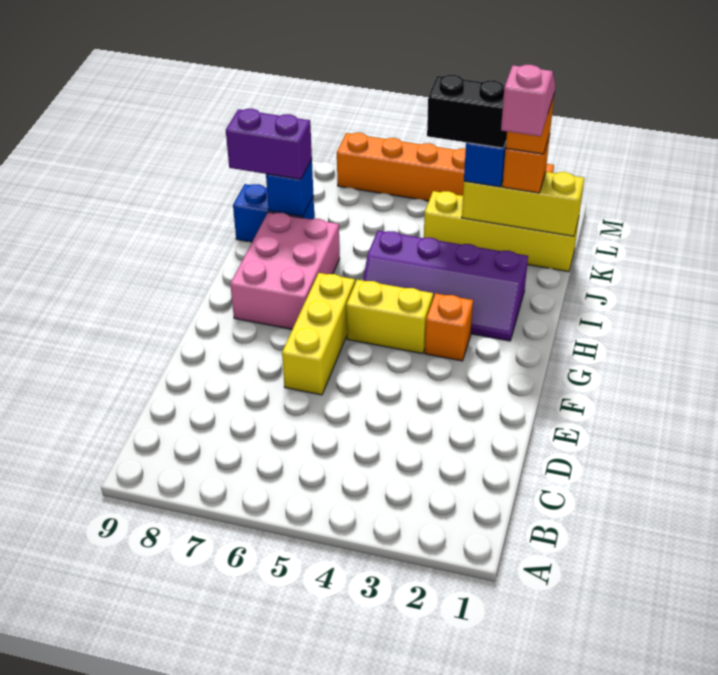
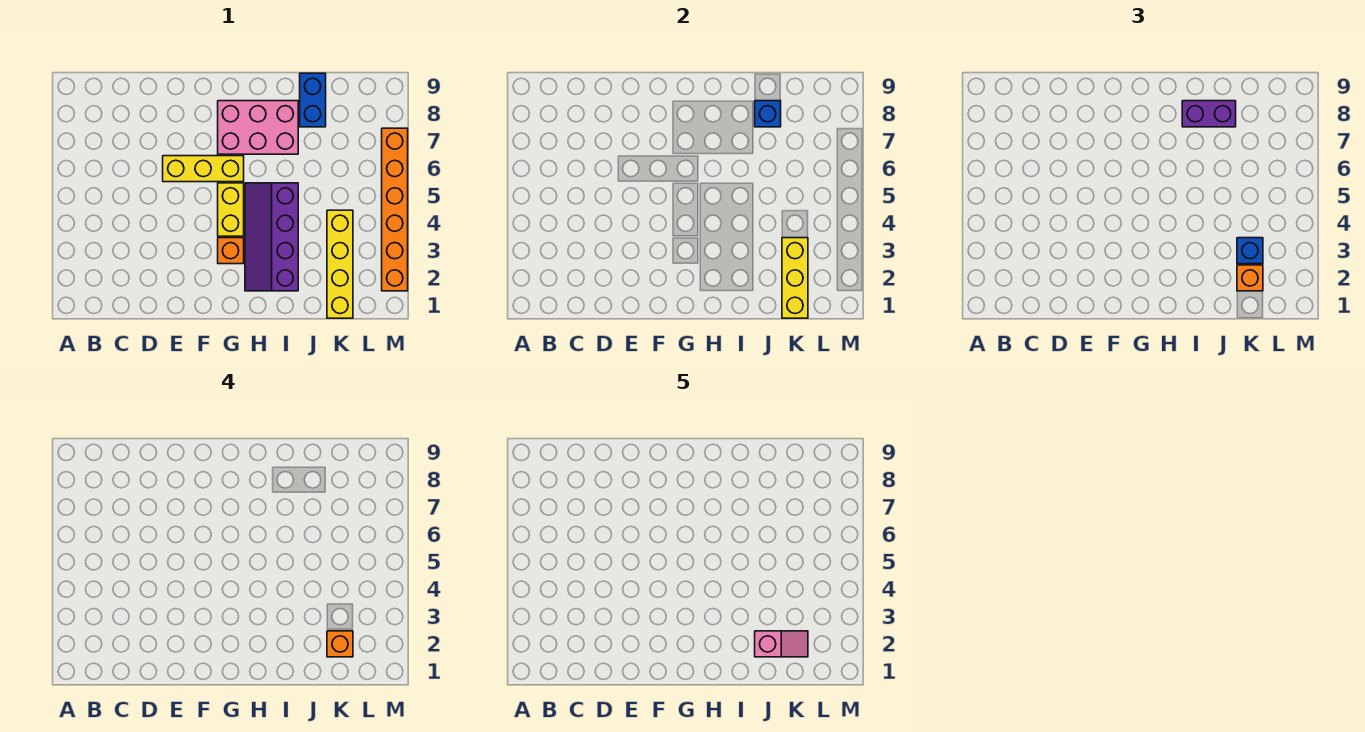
purple 1x2 brick [226,109,312,179] -> purple 1x2 brick turned to [1182,101,1236,127]
black 1x2 brick [427,75,507,148] -> none

